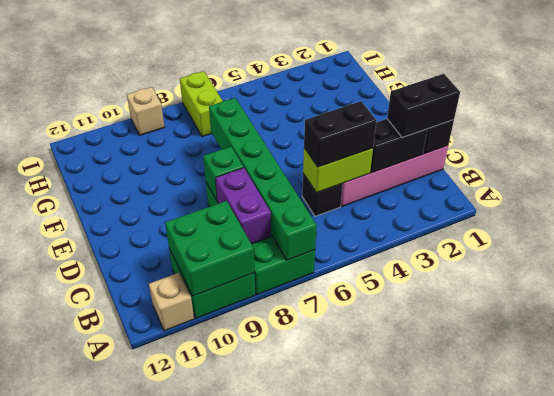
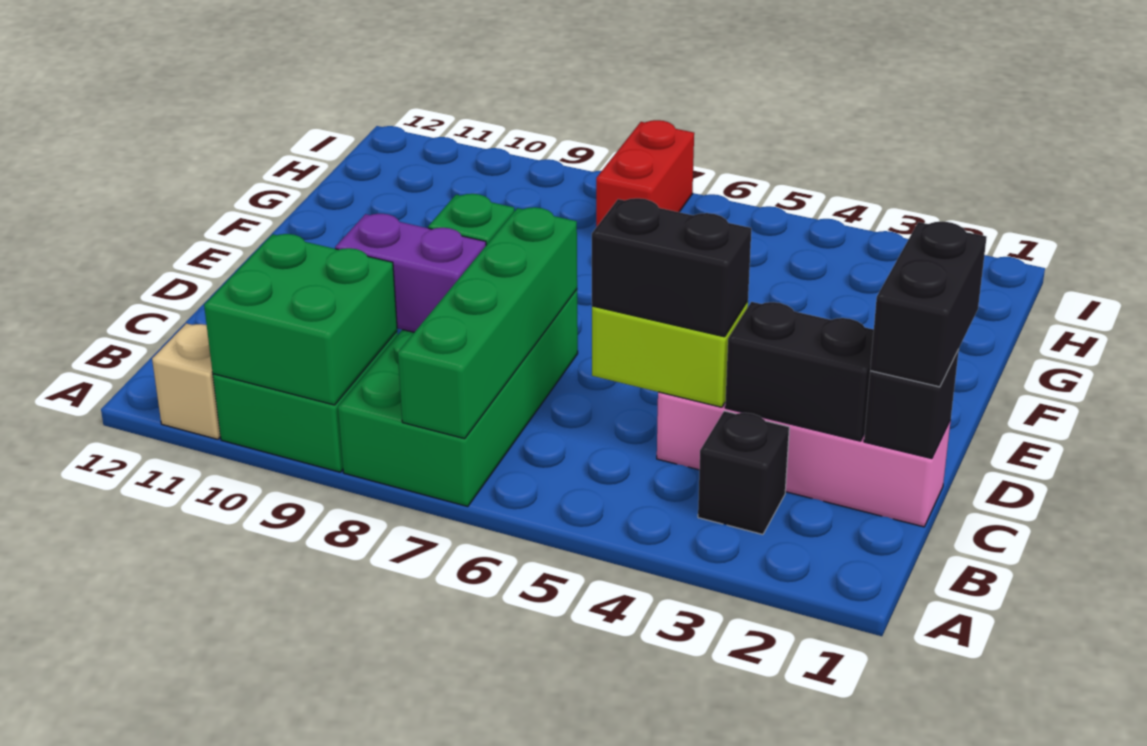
green 1x6 brick [209,98,317,260] -> green 1x4 brick [398,207,577,439]
purple 1x2 brick [216,168,271,244] -> purple 1x2 brick turned to [335,214,486,332]
black 1x2 brick [387,74,460,138] -> black 1x2 brick turned to [870,221,987,387]
black 1x1 brick [302,173,343,216] -> black 1x1 brick moved to [698,411,789,534]
lime 1x2 brick [180,71,222,137] -> red 1x2 brick [596,120,694,227]
tan 1x1 brick [127,87,164,135] -> none

